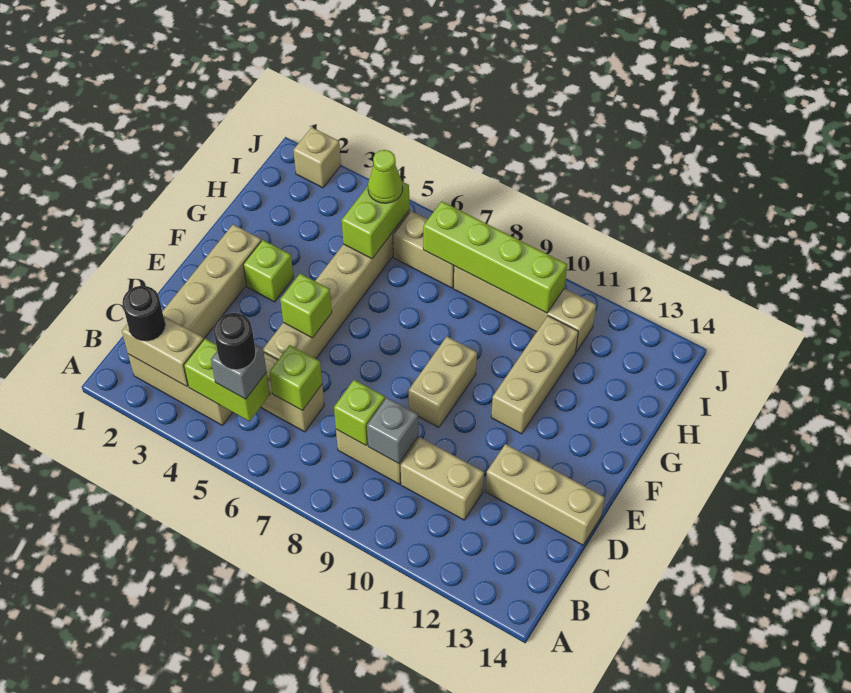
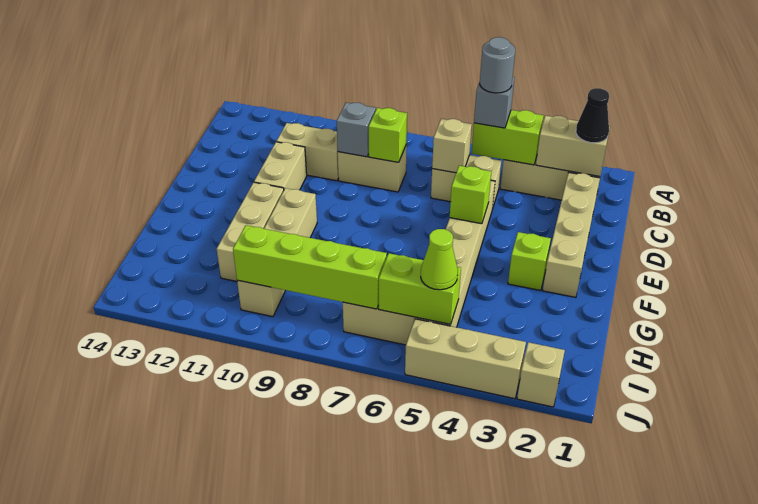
black 1x1 round brick [122,286,165,341] -> black 1x1 cone [576,88,609,143]
black 1x1 round brick [213,313,256,370] -> grey 1x1 round brick [480,37,515,93]
lime 1x1 brick [269,345,322,411] -> tan 1x1 brick [432,119,472,173]
tan 1x3 brick [486,444,605,545] -> tan 1x3 brick moved to [405,319,526,399]
tan 1x2 brick [409,337,477,427] -> tan 1x2 brick moved to [254,142,307,190]
lime 1x2 brick [342,182,409,259] -> lime 1x2 brick turned to [379,253,461,324]
tan 1x4 brick [454,266,596,352] -> tan 1x4 brick turned to [237,188,317,317]

